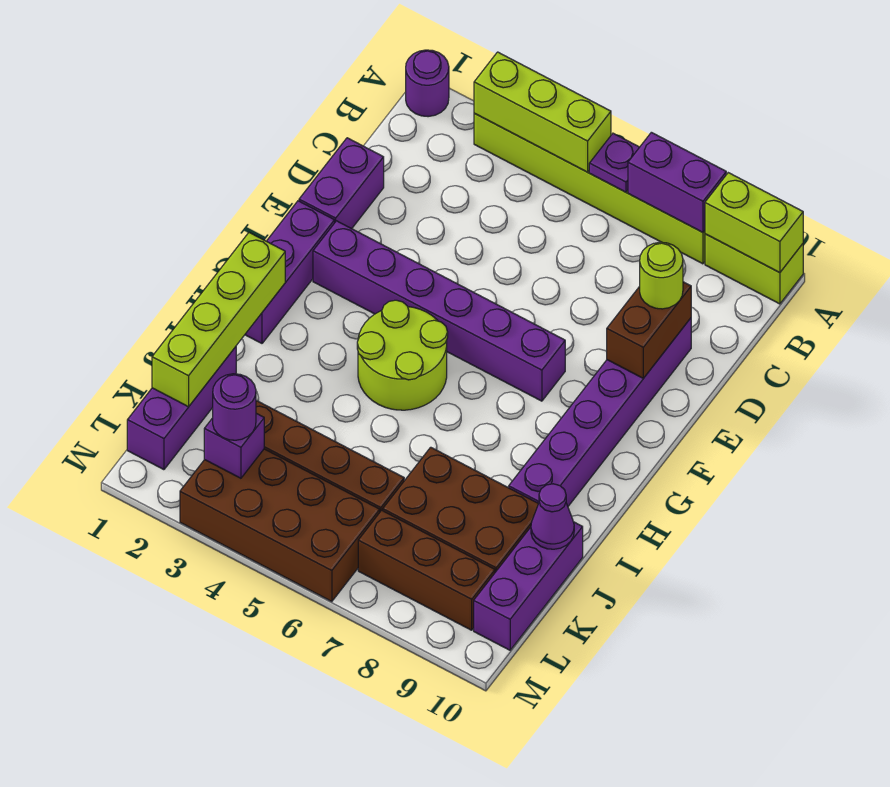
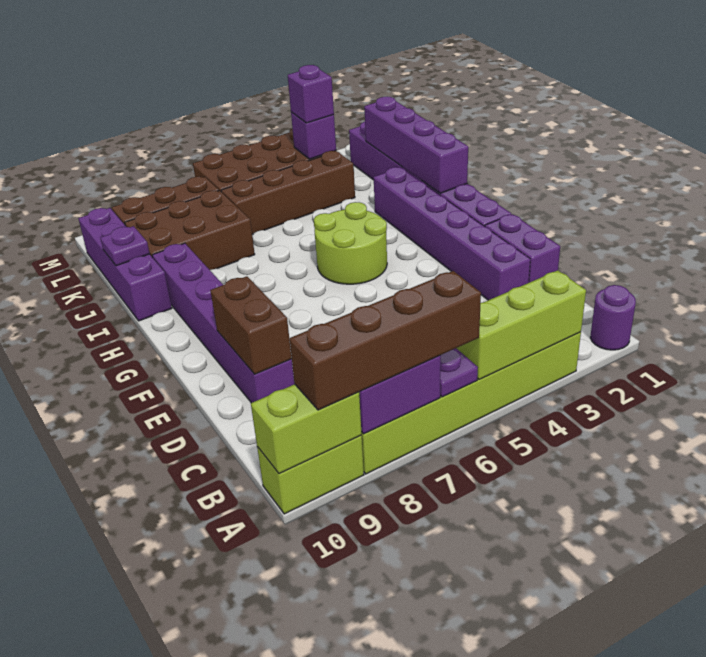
none -> brown 1x4 brick [289,271,481,410]
lime 1x1 round brick [640,242,683,309] -> none
purple 1x6 brick [313,221,565,401] -> purple 1x6 brick turned to [374,167,530,300]
lime 1x4 brick [152,233,285,407] -> purple 1x4 brick [364,97,468,193]
purple 1x3 brick [474,522,583,650] -> purple 1x4 brick [78,208,172,321]
purple 1x1 cone [531,484,574,549] -> purple 1x1 plate [100,226,150,266]
purple 1x1 round brick [213,374,256,440] -> purple 1x1 brick [288,65,334,123]

